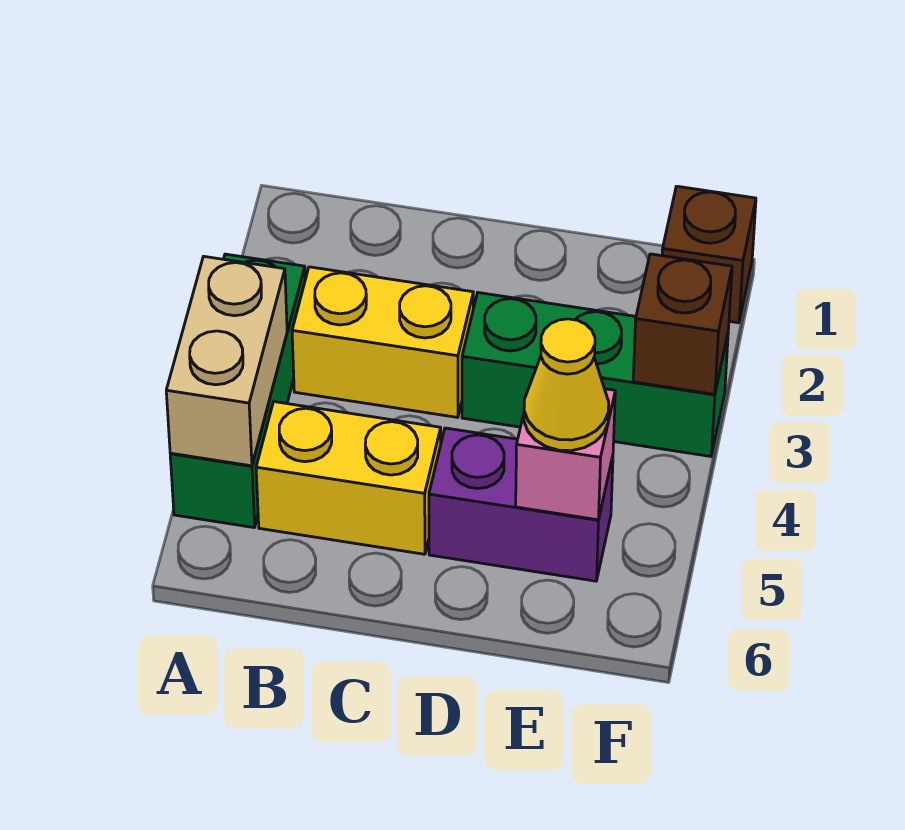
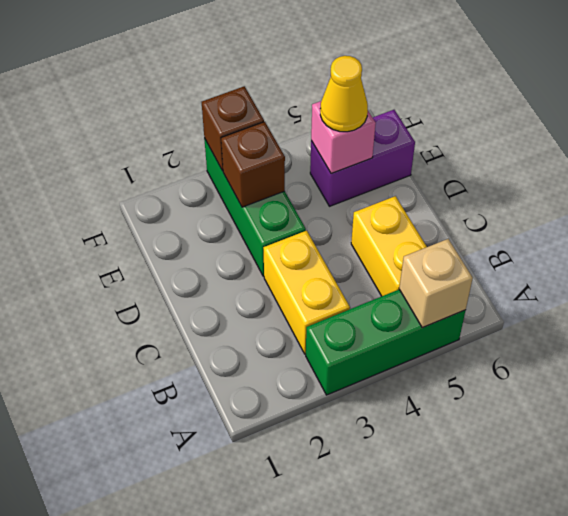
tan 1x2 brick [166,257,287,466] -> tan 1x1 brick [399,239,473,328]
purple 1x2 brick [429,428,613,581] -> purple 1x2 brick turned to [310,110,415,206]
brown 1x1 brick [662,186,756,323] -> brown 1x1 brick moved to [221,122,285,207]

